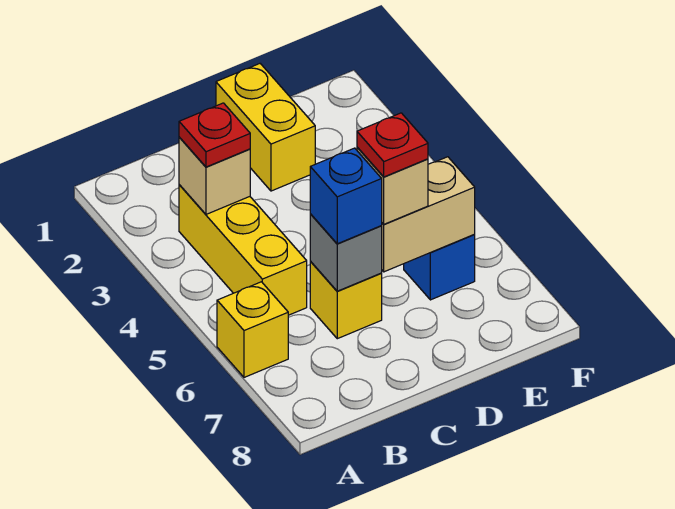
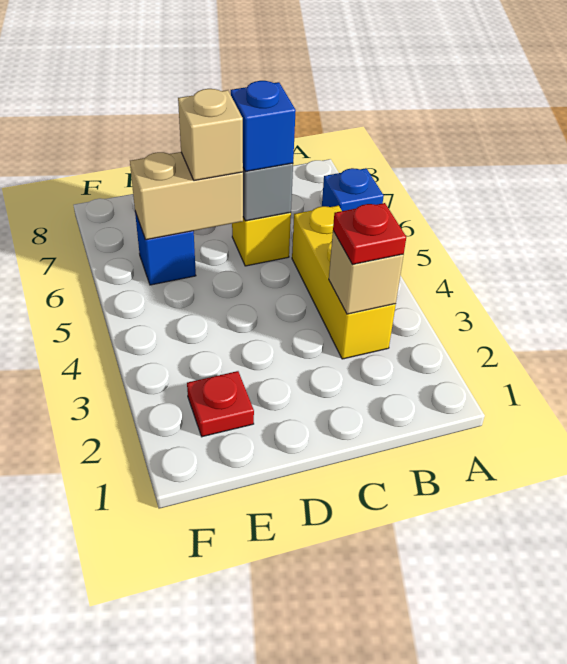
yellow 1x1 brick [217,282,288,377] -> blue 1x1 brick [322,168,384,211]
yellow 1x2 brick [216,64,315,191] -> none
red 1x1 plate [357,113,428,177] -> red 1x1 plate moved to [187,371,254,437]

